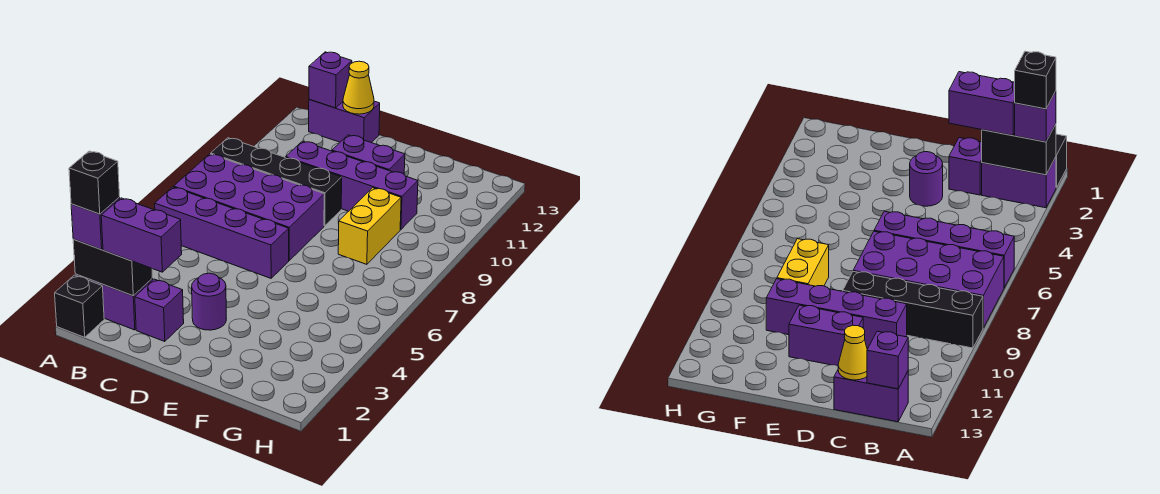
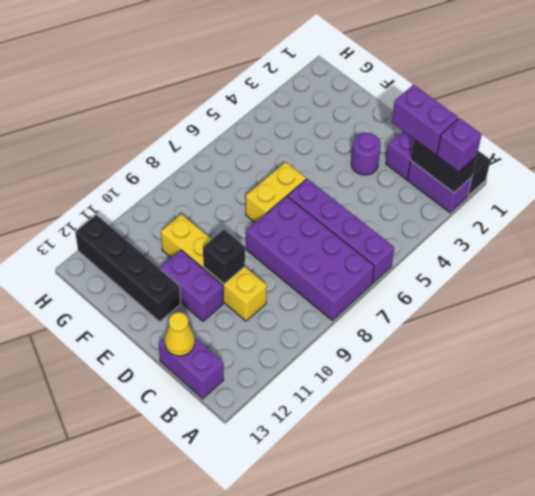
black 1x1 brick [69,151,120,214] -> black 1x1 brick moved to [203,230,245,284]
black 1x4 brick [211,138,342,226] -> black 1x4 brick moved to [75,215,180,322]
purple 1x1 brick [309,52,352,108] -> none
purple 1x4 brick [286,141,418,230] -> yellow 1x4 brick [161,214,267,321]
yellow 1x2 brick [338,188,401,264] -> yellow 1x2 brick moved to [246,162,306,223]

